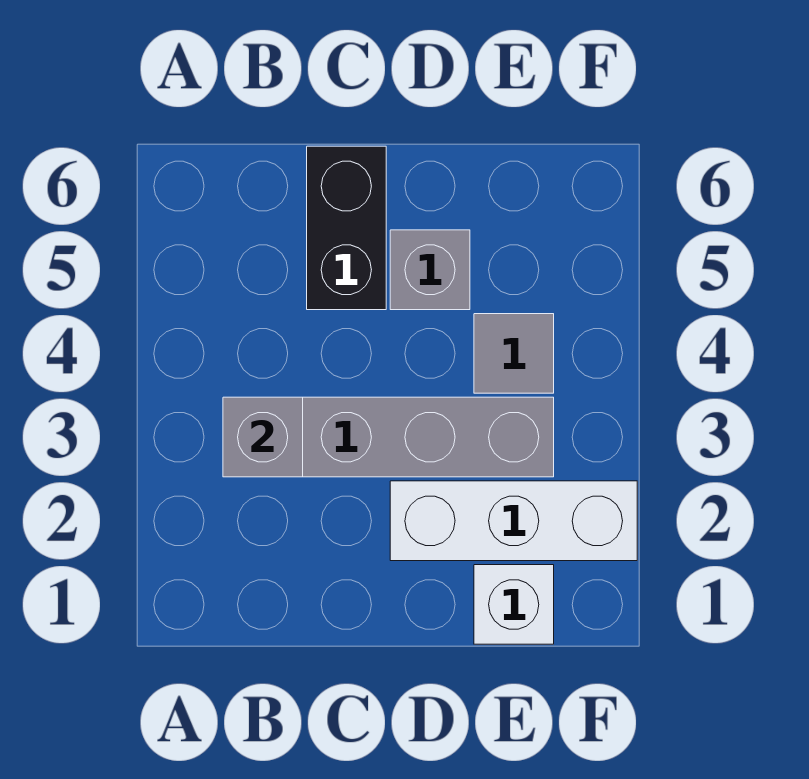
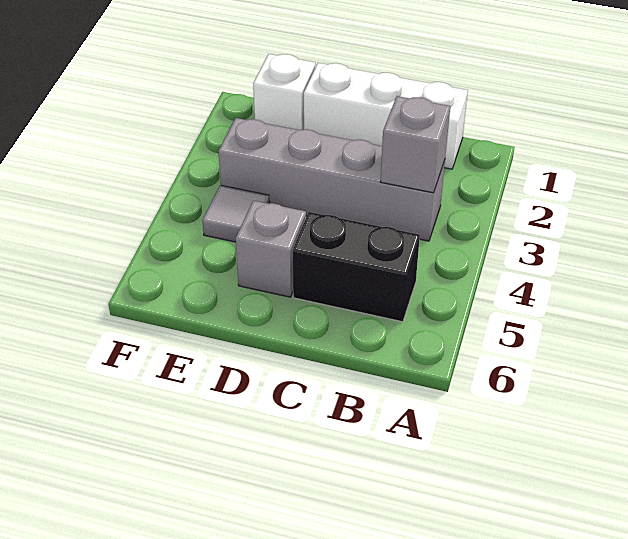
black 1x2 brick [307,146,386,310] -> black 1x2 brick turned to [292,212,420,322]
white 1x3 brick [390,481,637,561] -> white 1x3 brick moved to [304,63,468,169]

